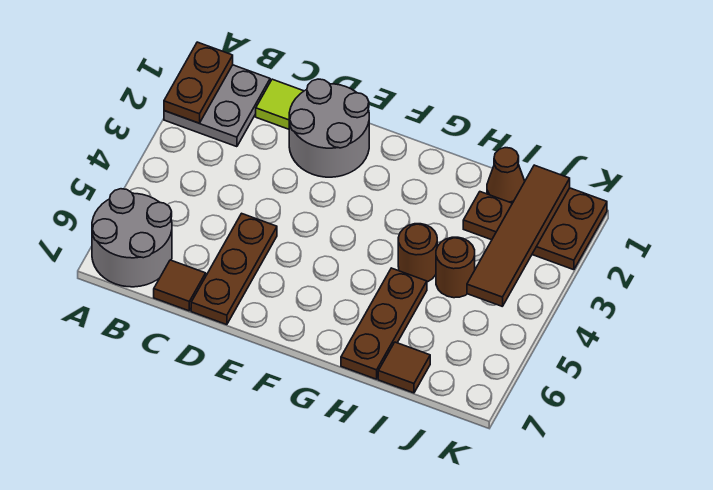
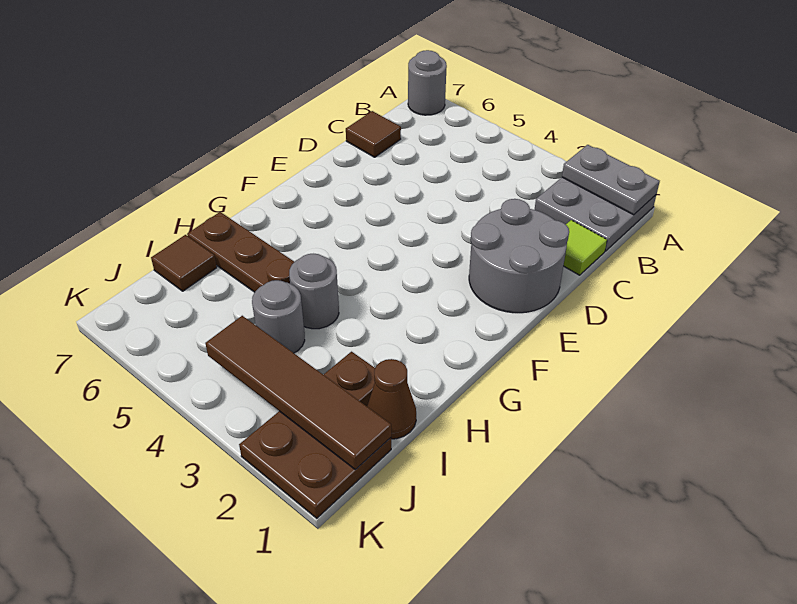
brown 1x2 plate [164,42,233,123] -> grey 1x2 plate [562,145,660,215]
grey 2x2 round brick [92,189,172,287] -> grey 1x1 round brick [408,50,447,115]
brown 1x3 plate [191,213,277,325] -> none
brown 1x1 round brick [398,224,437,282] -> grey 1x1 round brick [289,254,339,329]
brown 1x1 round brick [436,237,475,298] -> grey 1x1 round brick [252,280,305,353]

